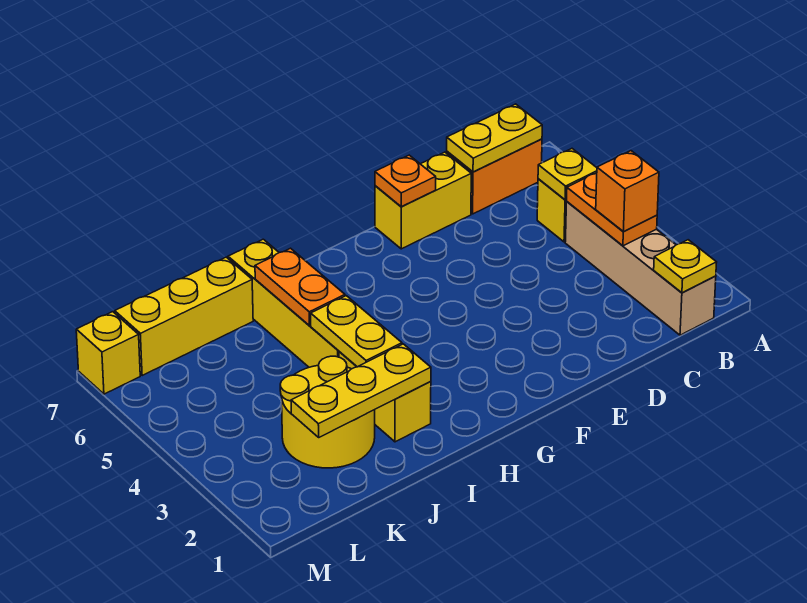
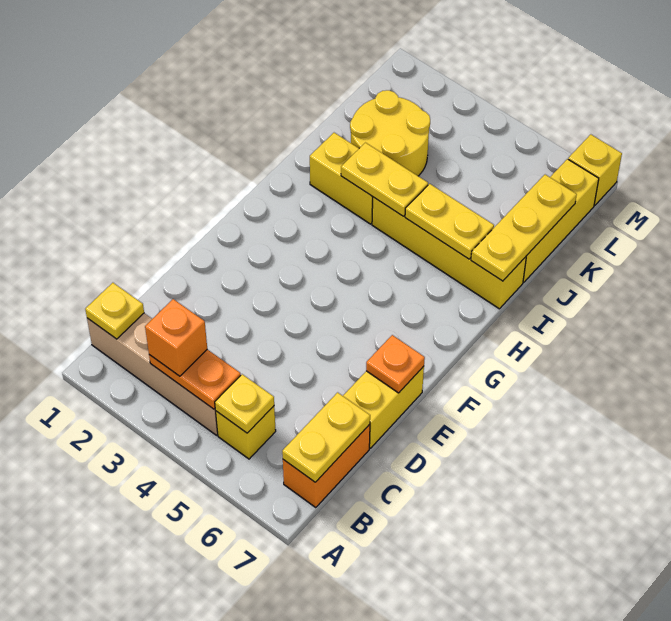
yellow 1x3 plate [291,344,431,437] -> yellow 1x3 plate moved to [471,175,577,281]
orange 1x2 plate [255,248,345,326] -> yellow 1x2 plate [405,184,494,259]

